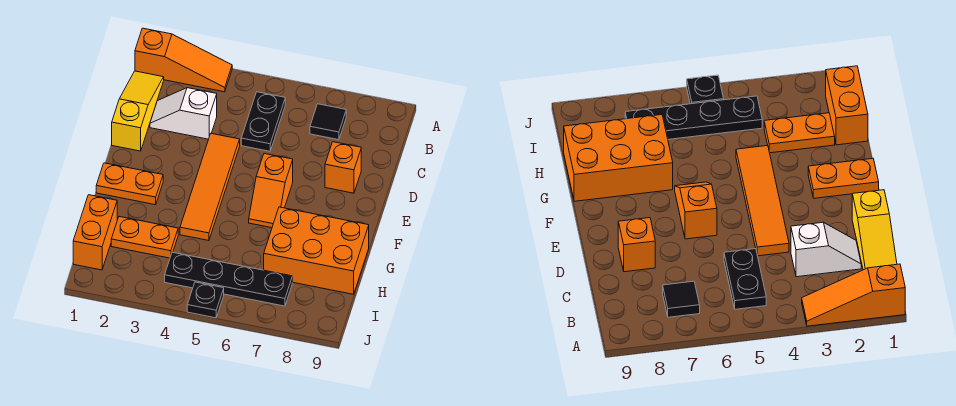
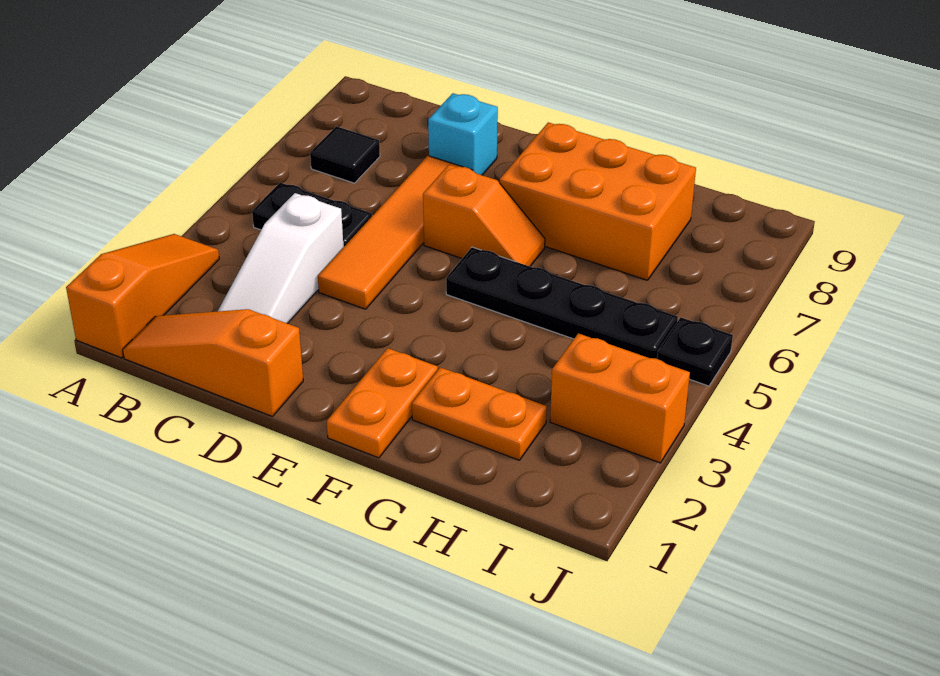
yellow 1x3 slope [112,71,164,151] -> orange 1x3 slope [123,309,303,416]
white 1x2 slope [150,88,217,139] -> white 1x3 slope [218,193,343,324]
orange 1x4 tile [180,133,240,241] -> orange 1x4 tile turned to [318,156,462,309]
orange 1x1 brick [325,142,361,193] -> cyan 1x1 brick [428,93,498,175]
orange 2x3 brick [264,207,369,294] -> orange 2x3 brick turned to [500,122,696,280]
orange 1x2 brick [73,195,117,270] -> orange 1x2 brick moved to [550,333,690,463]
orange 1x2 plate [111,217,178,258] -> orange 1x2 plate turned to [412,367,547,460]
black 1x4 plate [165,252,292,306] -> black 1x4 plate turned to [446,247,678,359]

